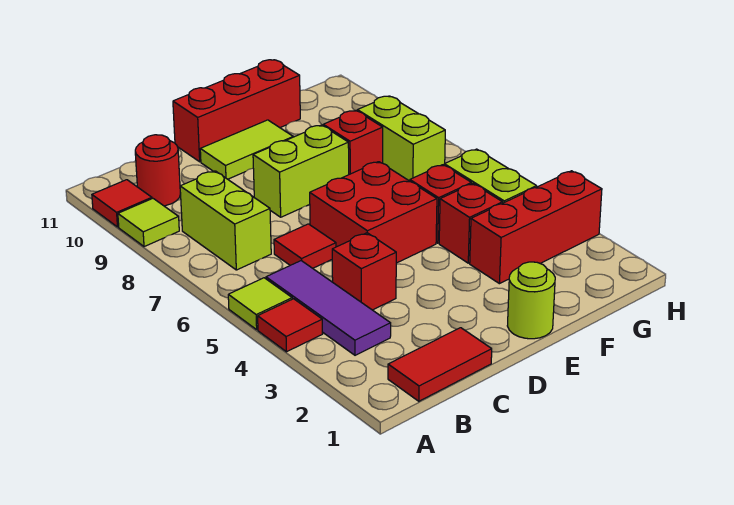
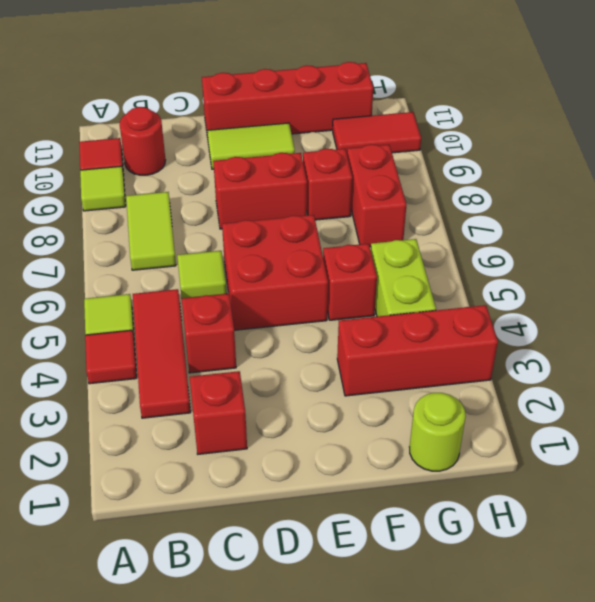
red 1x2 tile [388,328,492,401] -> red 1x2 tile moved to [333,112,421,153]
purple 1x3 tile [266,261,391,355] -> red 1x3 tile [133,289,191,418]
lime 1x2 brick [180,171,271,270] -> lime 1x2 tile [126,192,176,270]
red 1x1 tile [274,224,336,268] -> lime 1x1 tile [177,251,227,298]
lime 1x2 brick [253,125,349,217] -> red 1x2 brick [213,153,307,229]
red 1x3 brick [173,60,300,162] -> red 1x4 brick [202,62,373,137]
lime 1x1 round brick [507,262,555,339] -> lime 1x1 round brick moved to [410,393,466,471]
red 1x1 brick [439,184,503,263] -> red 1x1 brick moved to [190,371,247,454]
lime 1x2 brick [357,96,445,181] -> red 1x2 brick [347,145,407,247]

